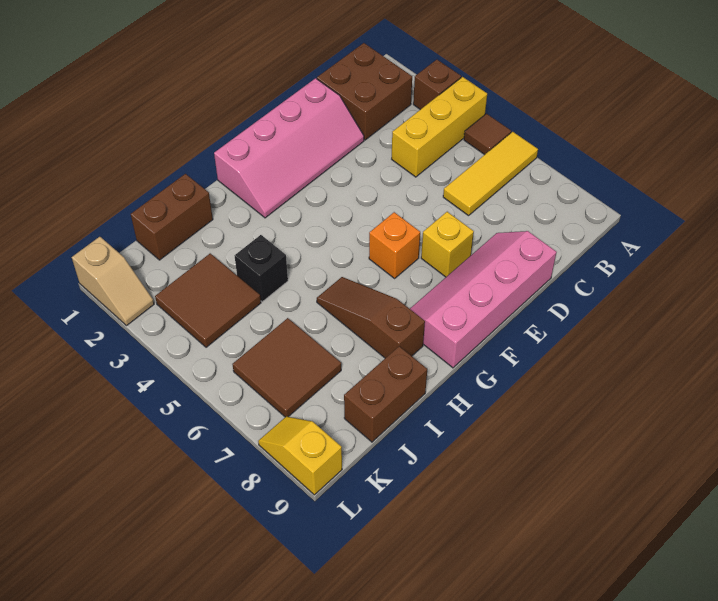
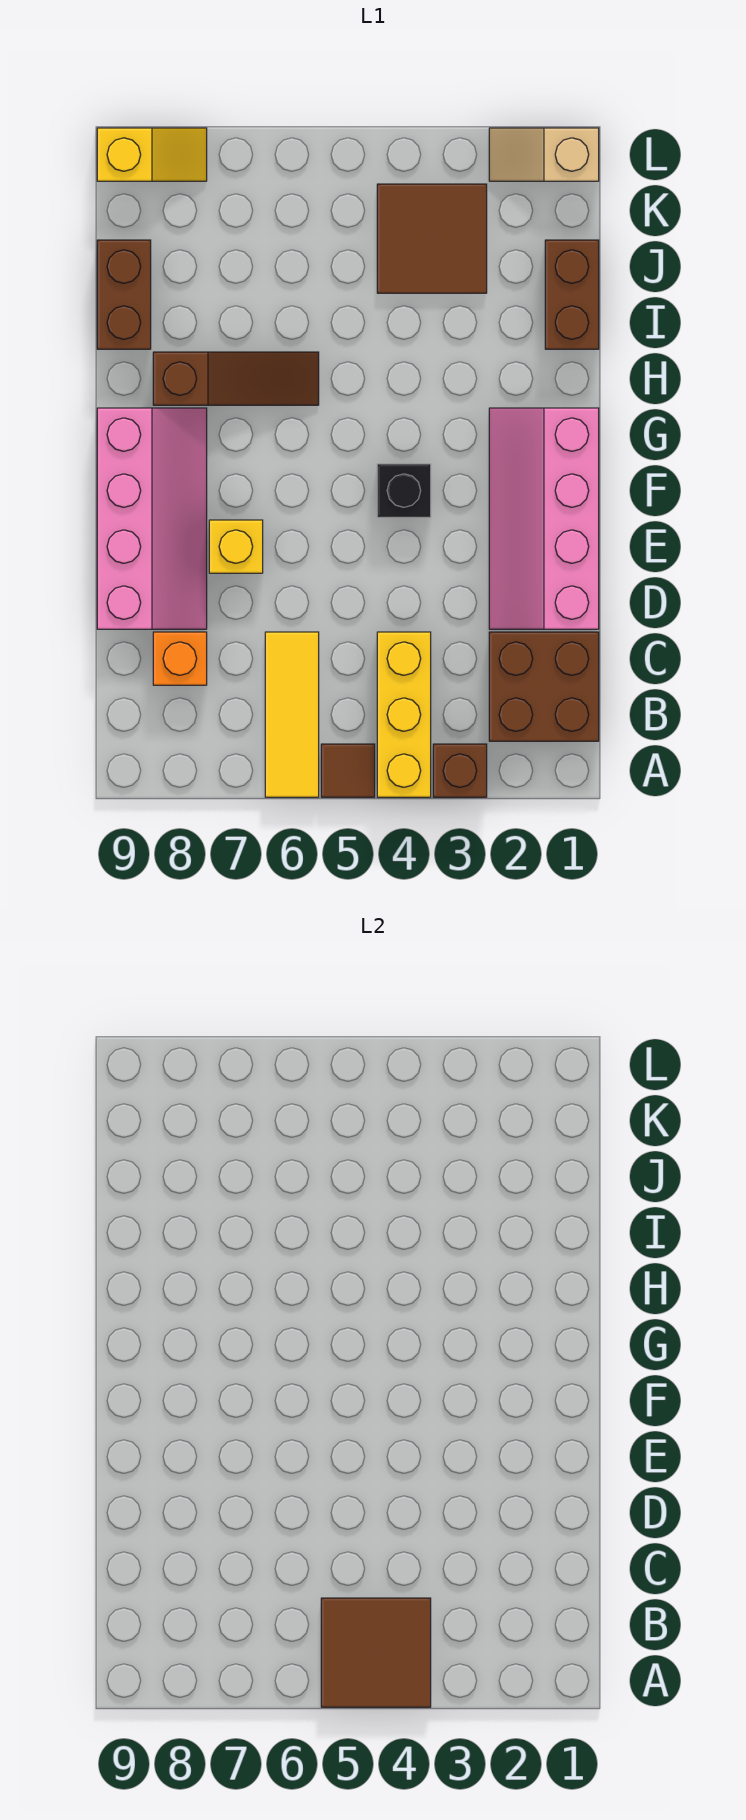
orange 1x1 brick [369,212,420,278] -> orange 1x1 brick moved to [153,632,207,685]
black 1x1 brick [235,235,288,302] -> black 1x1 brick moved to [377,464,431,517]
brown 2x2 tile [232,318,341,417] -> brown 2x2 tile moved to [321,1598,431,1707]

